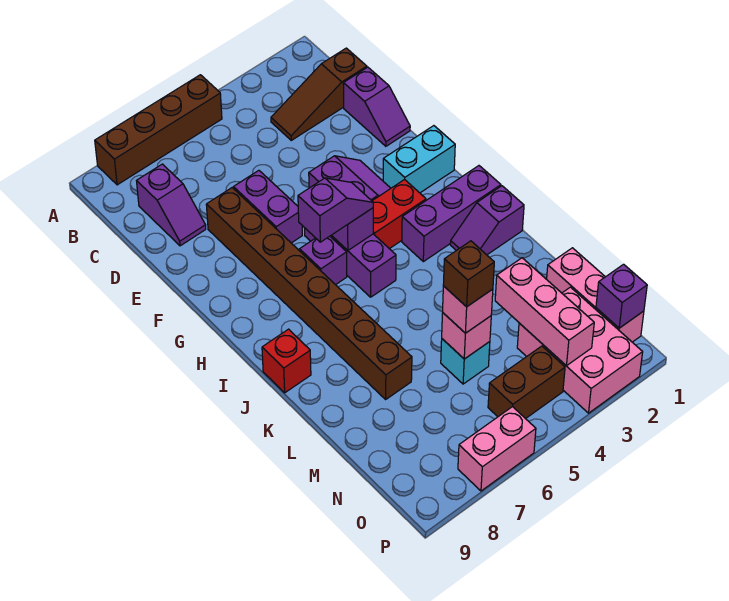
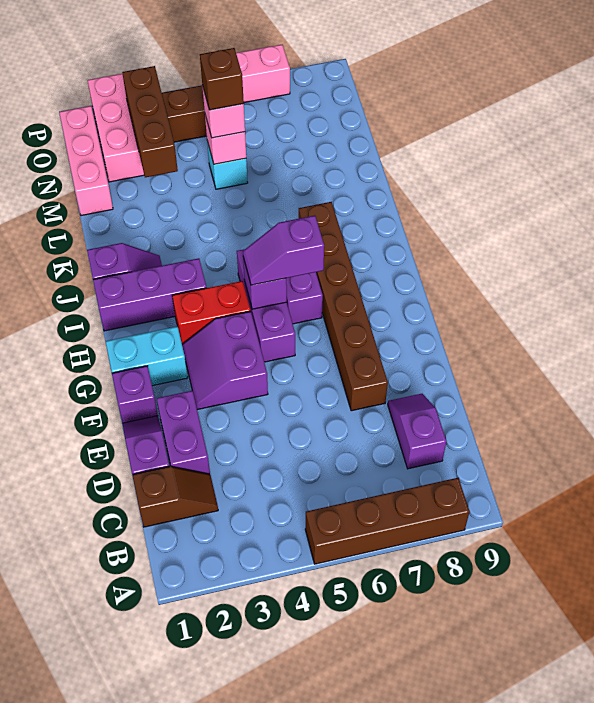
brown 1x3 slope [271,48,367,140] -> brown 1x2 slope [132,466,218,527]
purple 1x2 brick [234,170,302,243] -> purple 1x2 brick moved to [157,391,210,474]
brown 1x8 brick [206,188,412,399] -> brown 1x6 brick [299,202,388,411]
red 1x1 brick [262,329,311,393] -> none
pink 1x3 brick [495,258,594,366] -> brown 1x3 brick [122,66,178,177]
purple 1x1 brick [596,264,647,328] -> purple 1x1 brick moved to [112,366,158,423]

